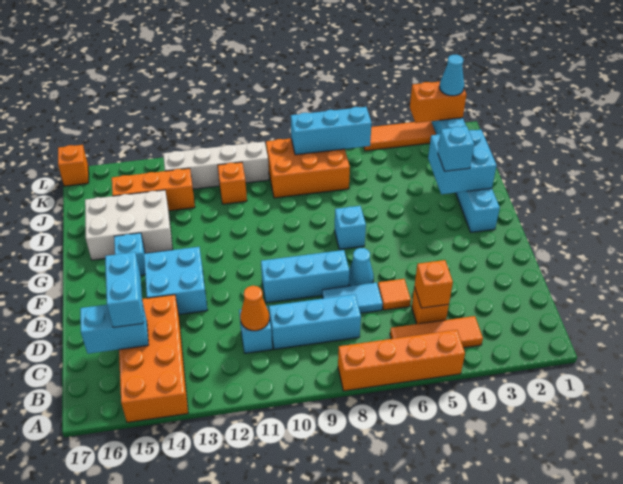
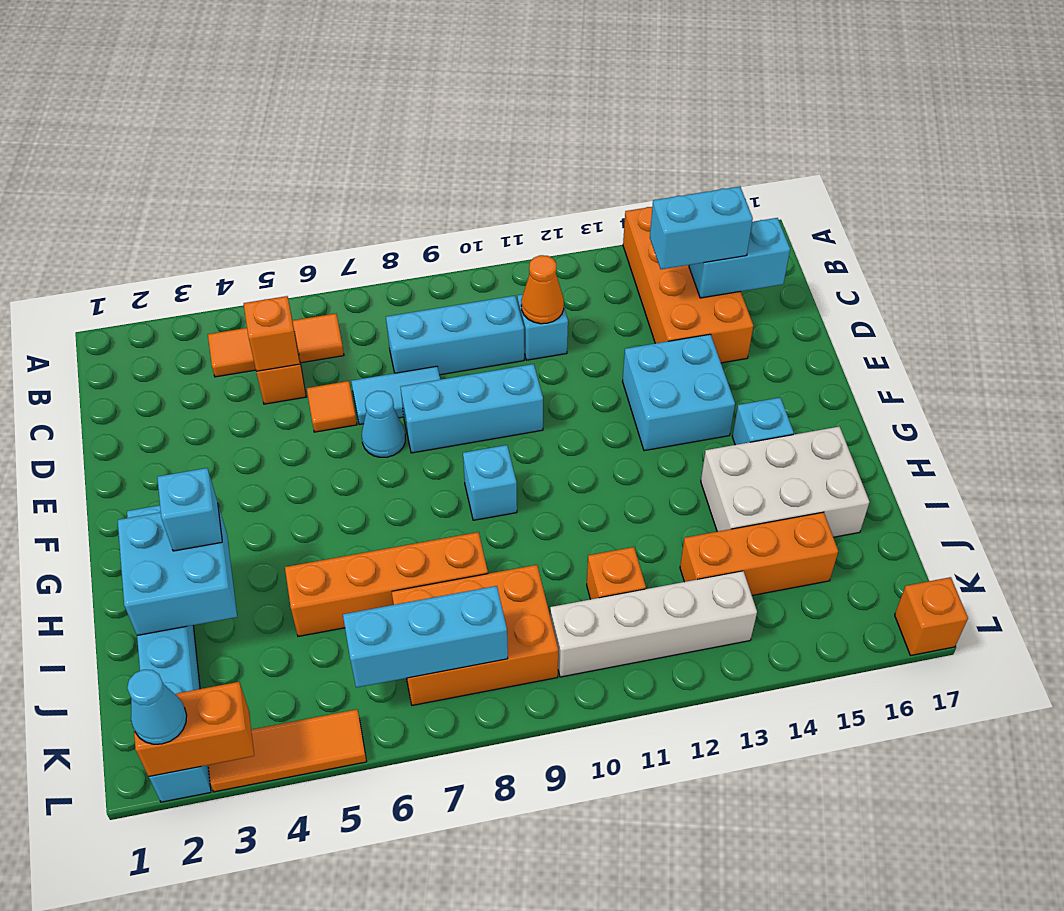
orange 1x4 brick [338,330,465,391] -> orange 1x4 brick moved to [285,532,488,636]
cyan 1x2 brick [105,252,144,327] -> cyan 1x2 brick turned to [650,187,753,269]
cyan 1x1 brick [335,206,366,249] -> cyan 1x1 brick moved to [463,445,517,520]

